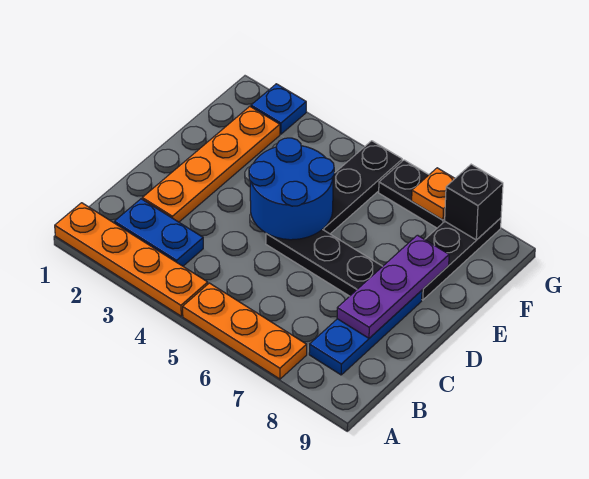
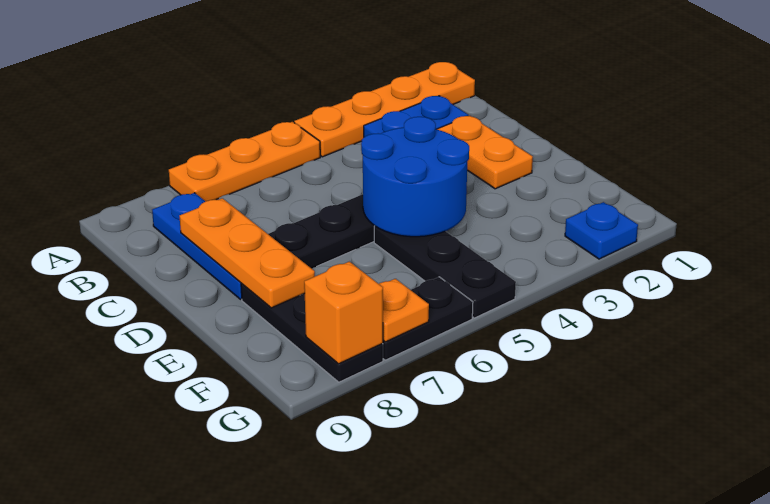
orange 1x4 plate [142,106,280,222] -> orange 1x2 plate [437,116,533,189]
purple 1x3 plate [337,235,449,338] -> orange 1x3 plate [180,198,315,308]
black 1x1 brick [445,164,503,240] -> orange 1x1 brick [304,262,383,364]

